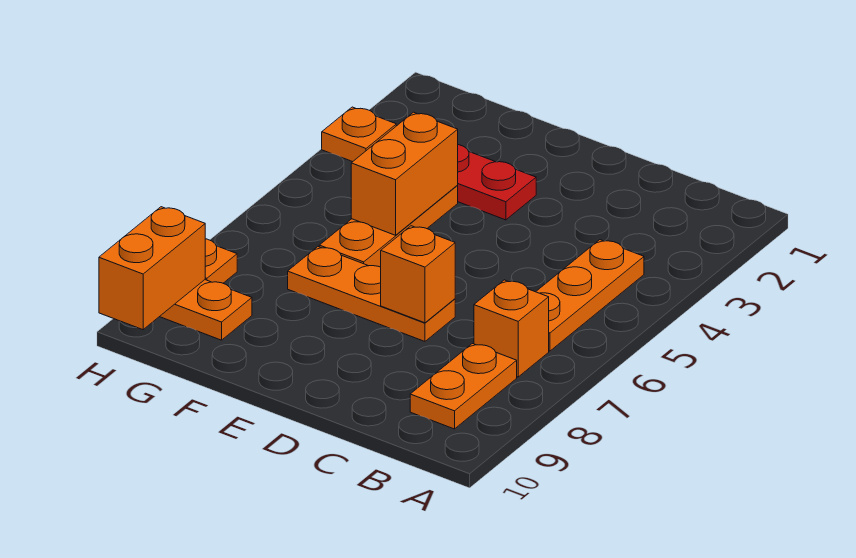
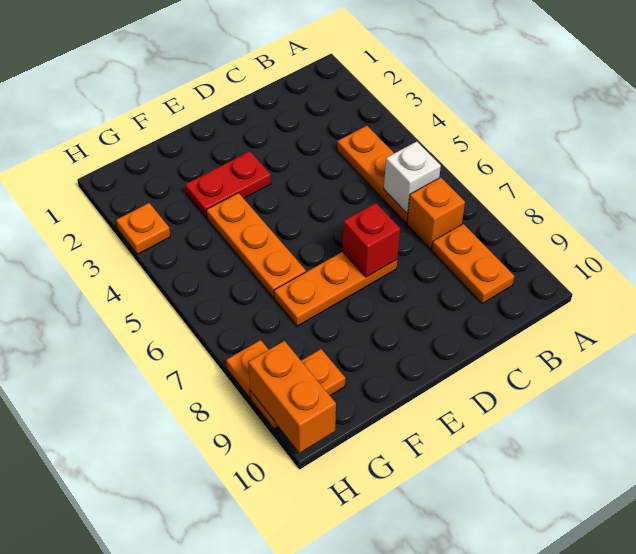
none -> white 1x1 brick [384,141,441,213]
orange 1x1 brick [381,226,455,323] -> red 1x1 brick [343,203,400,277]
orange 1x2 brick [351,112,458,235] -> none

